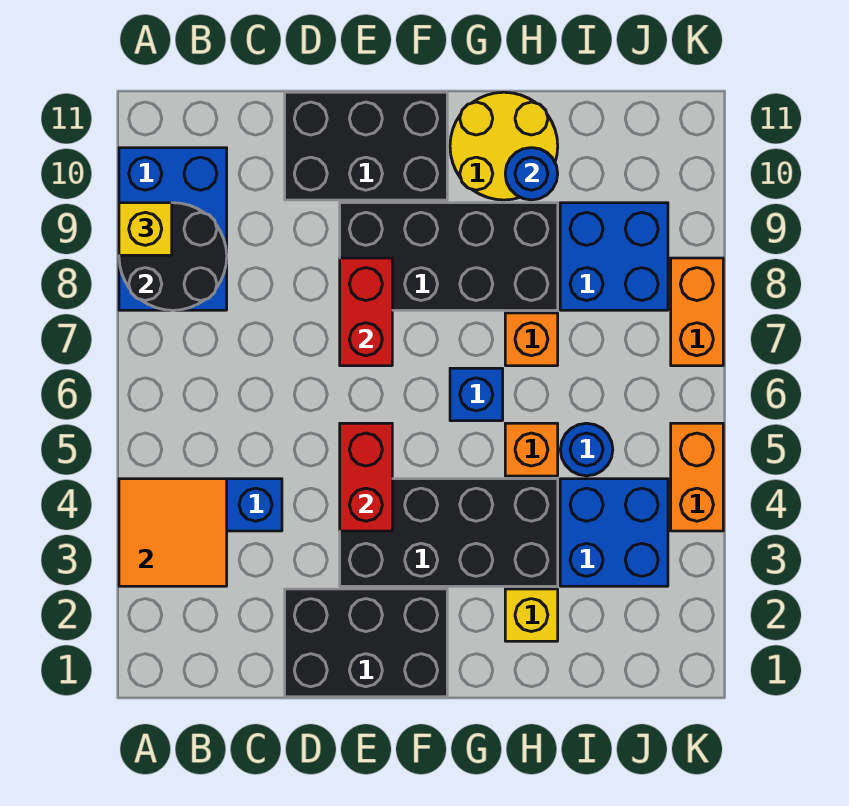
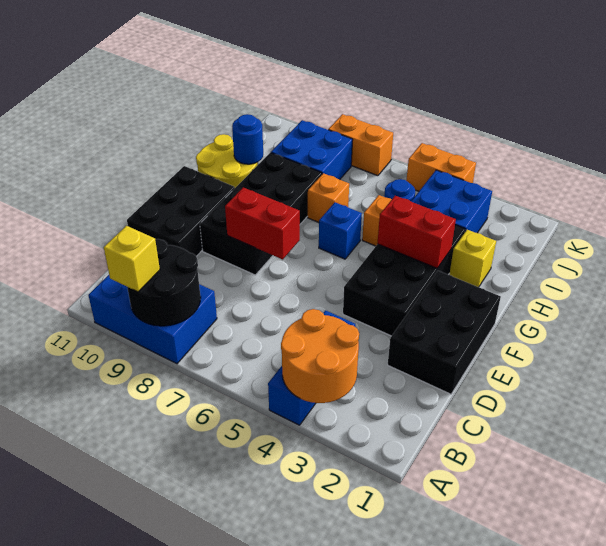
orange 2x2 tile [119,479,227,586] -> orange 2x2 round brick [281,309,359,403]
red 1x2 brick [340,423,392,531] -> red 1x2 brick moved to [377,196,456,268]

